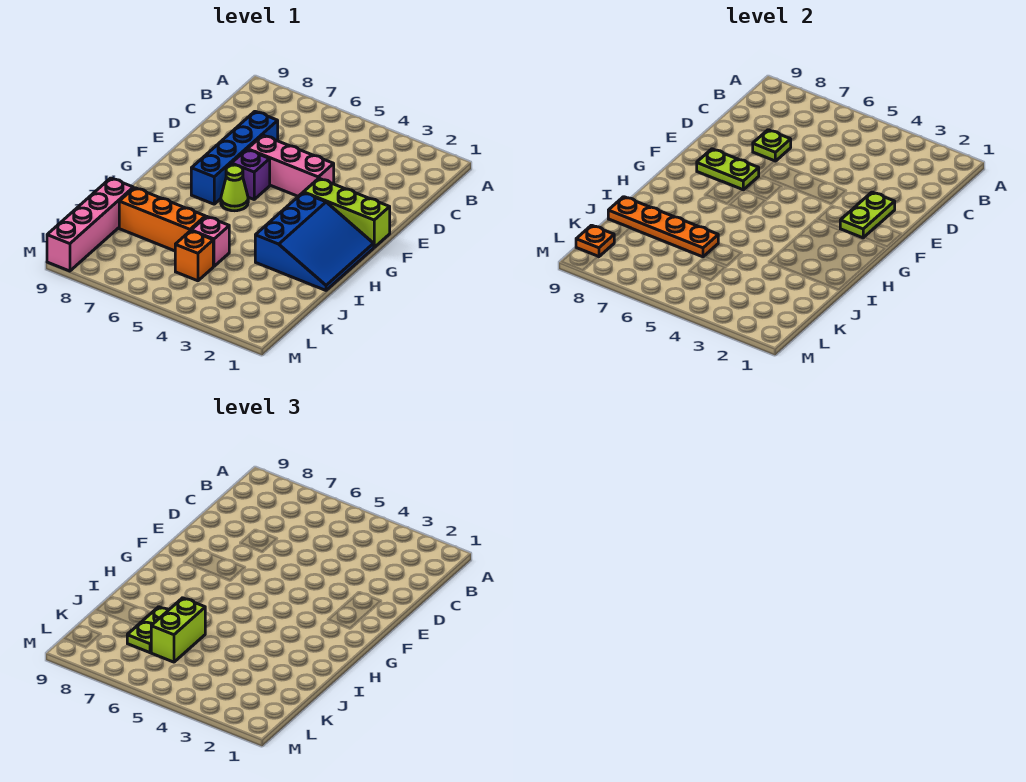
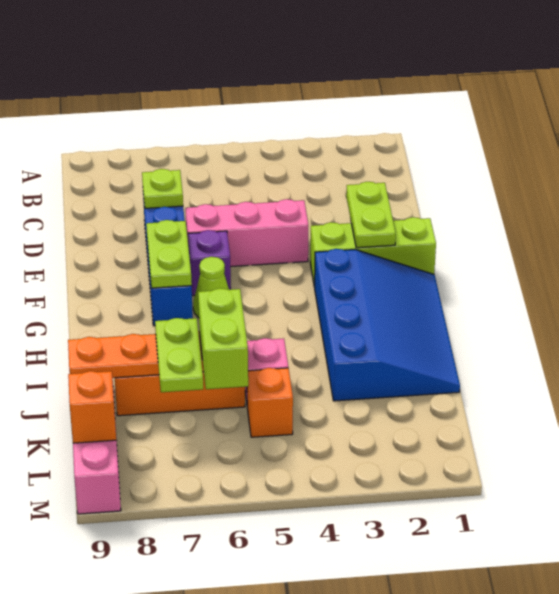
lime 1x2 plate [697,149,759,190] -> lime 1x2 plate turned to [146,220,192,288]
blue 3x3 slope [255,193,374,290] -> blue 3x4 slope [315,249,460,401]
orange 1x1 plate [576,225,614,257] -> orange 1x1 brick [68,371,116,443]

